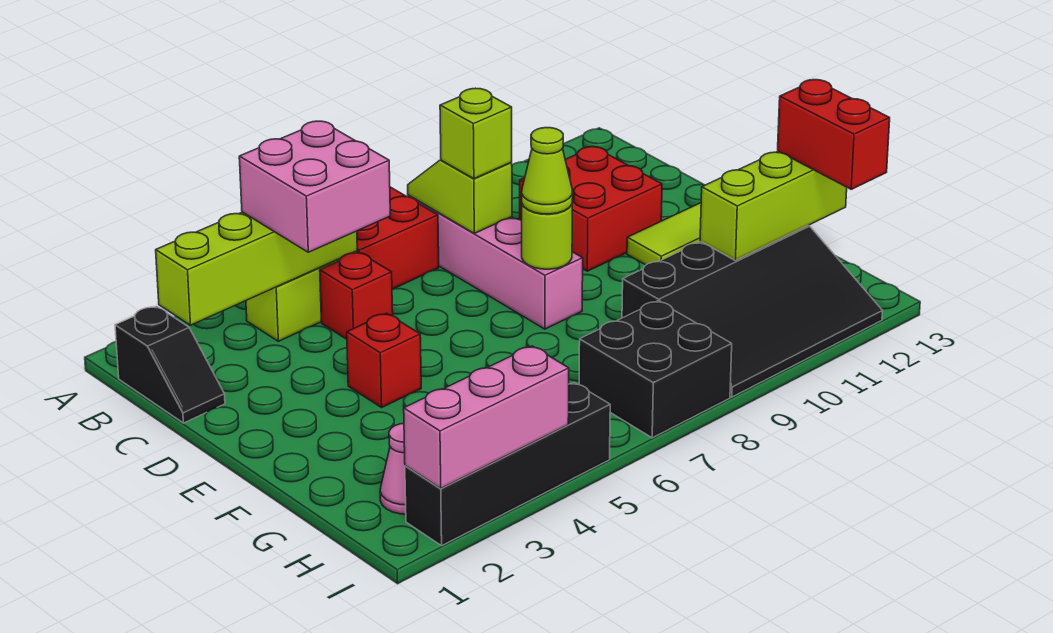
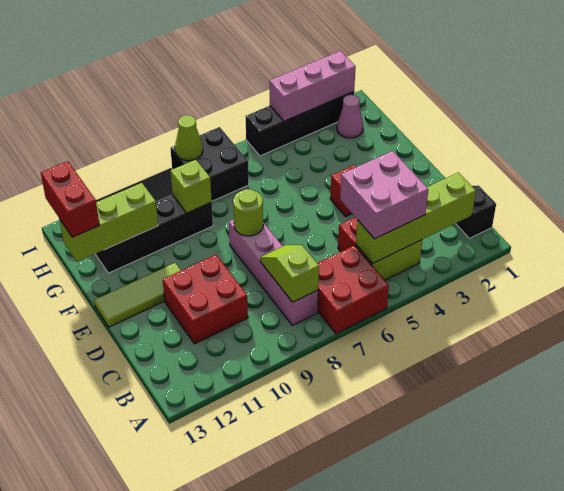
lime 1x2 slope [408,160,512,233] -> lime 1x2 slope turned to [260,245,319,302]
lime 1x1 brick [440,88,512,179] -> lime 1x1 brick moved to [171,159,212,213]
lime 1x1 cone [522,128,573,214] -> lime 1x1 cone moved to [175,115,203,161]

